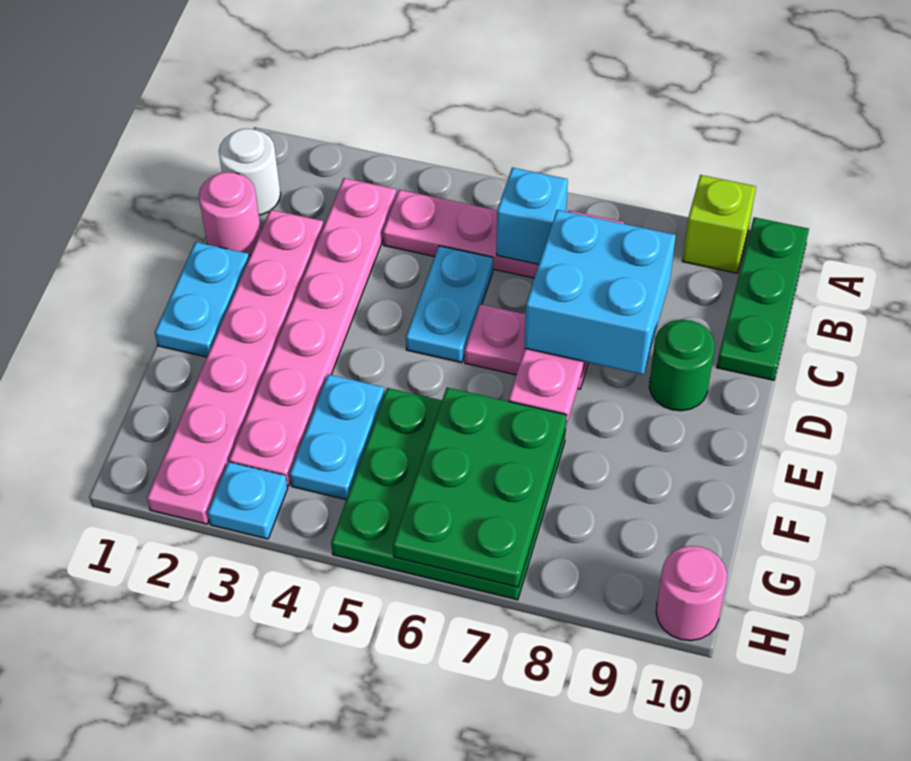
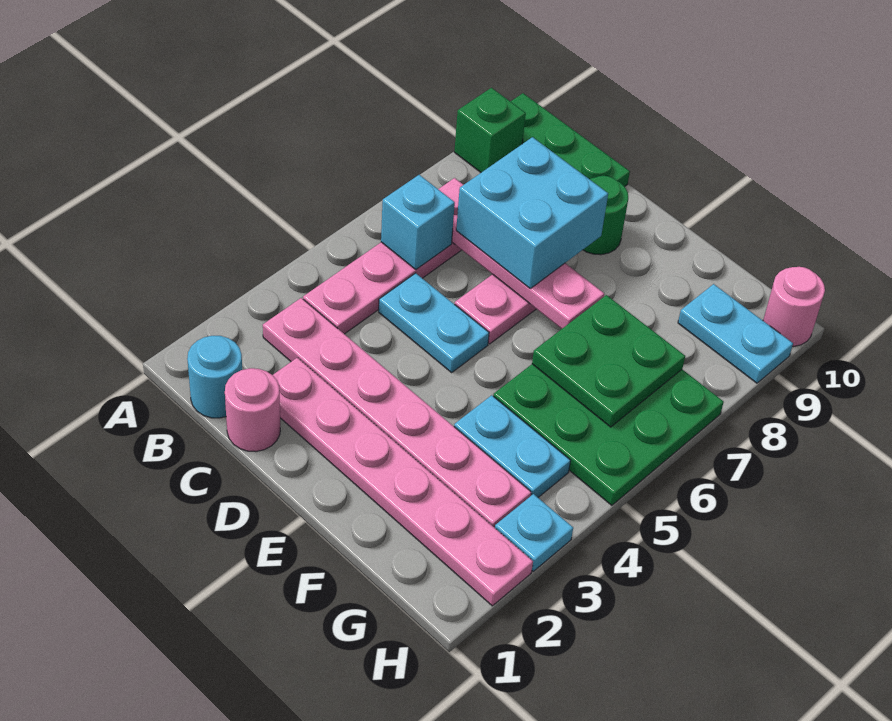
lime 1x1 brick [683,175,756,273] -> green 1x1 brick [454,88,526,172]
white 1x1 round brick [219,129,281,215] -> cyan 1x1 round brick [187,336,242,418]
cyan 1x2 plate [155,242,249,357] -> cyan 1x2 plate moved to [678,284,793,383]
green 2x3 plate [393,388,567,587] -> green 2x2 plate [532,295,685,427]

